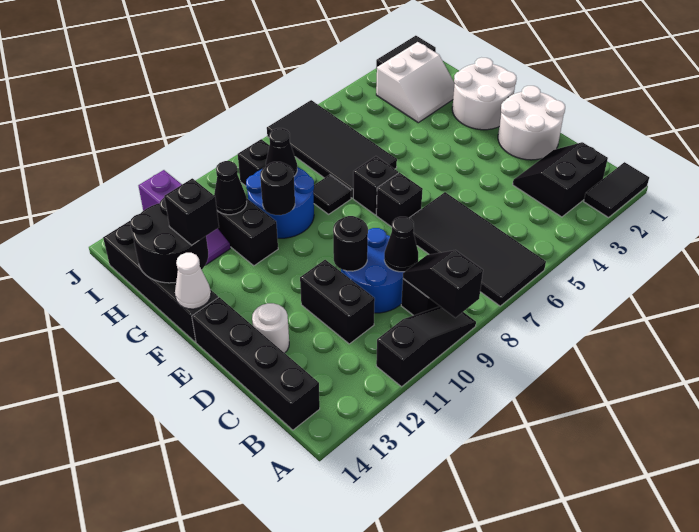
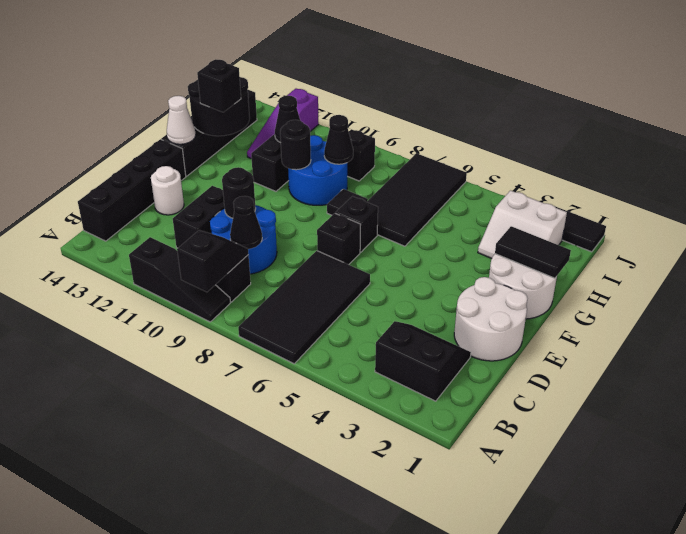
black 1x2 tile [584,162,649,217] -> black 1x2 tile moved to [495,226,571,278]

